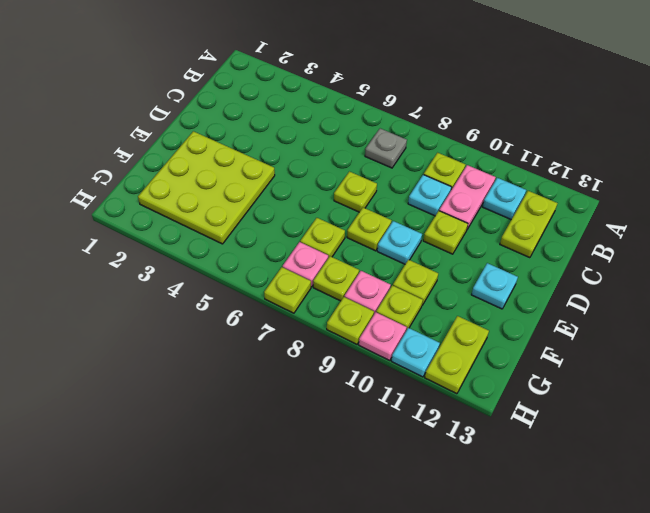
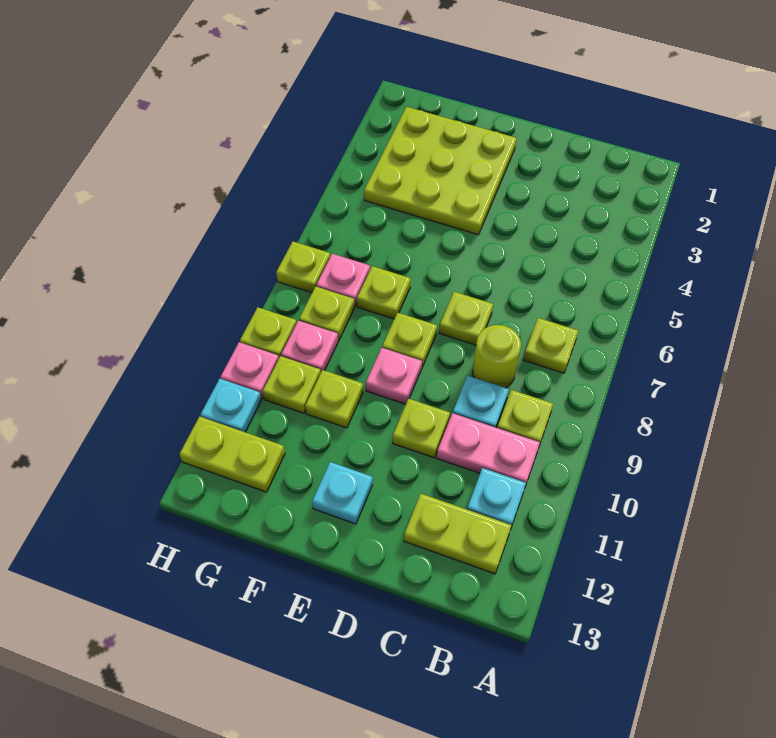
grey 1x1 plate [365,128,407,168] -> lime 1x1 plate [524,318,578,373]
none -> lime 1x1 round brick [473,325,521,388]
cyan 1x1 plate [377,221,422,264] -> pink 1x1 plate [366,348,422,404]

